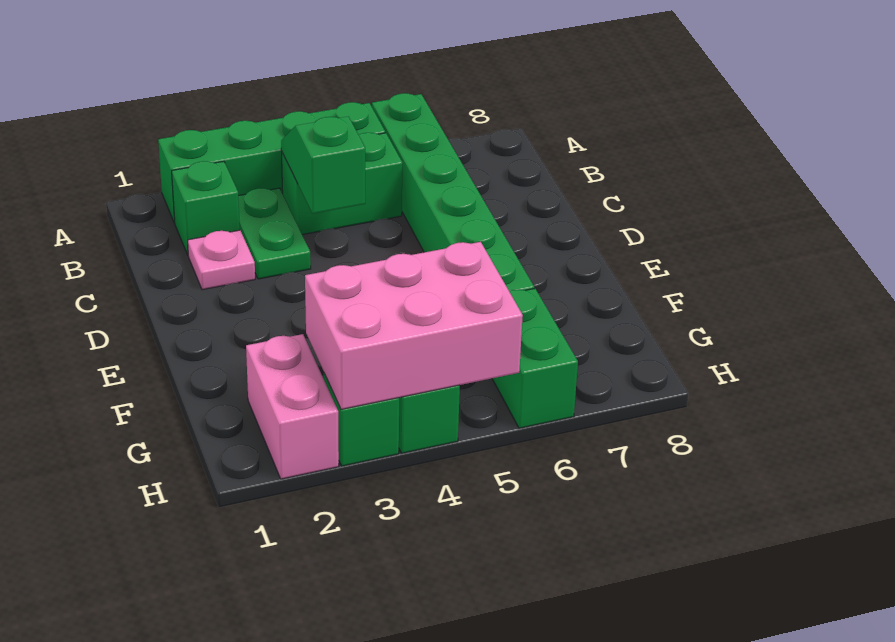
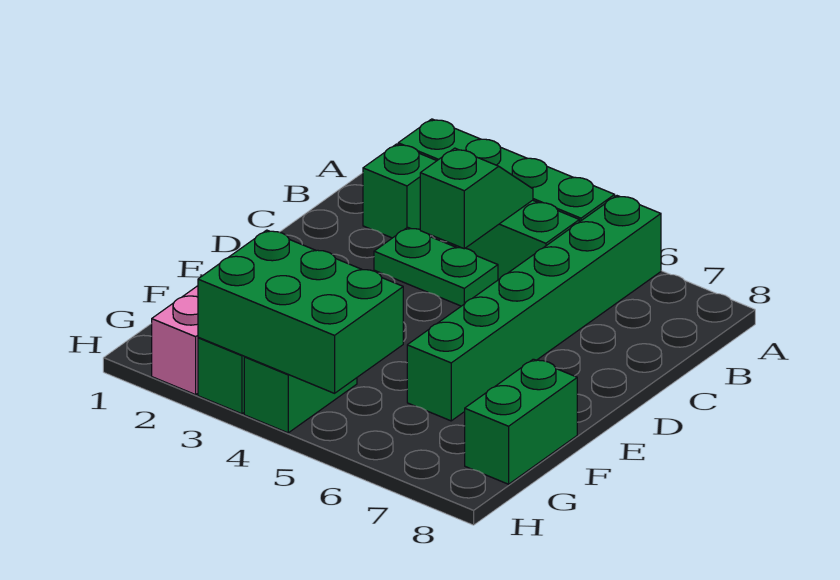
green 1x2 plate [238,188,311,279] -> green 1x2 plate turned to [374,227,498,306]
pink 1x1 plate [188,230,255,290] -> none
pink 2x3 brick [305,242,523,409] -> green 2x3 brick [198,230,403,393]
green 1x2 brick [492,288,578,428] -> green 1x2 brick moved to [465,359,577,484]

